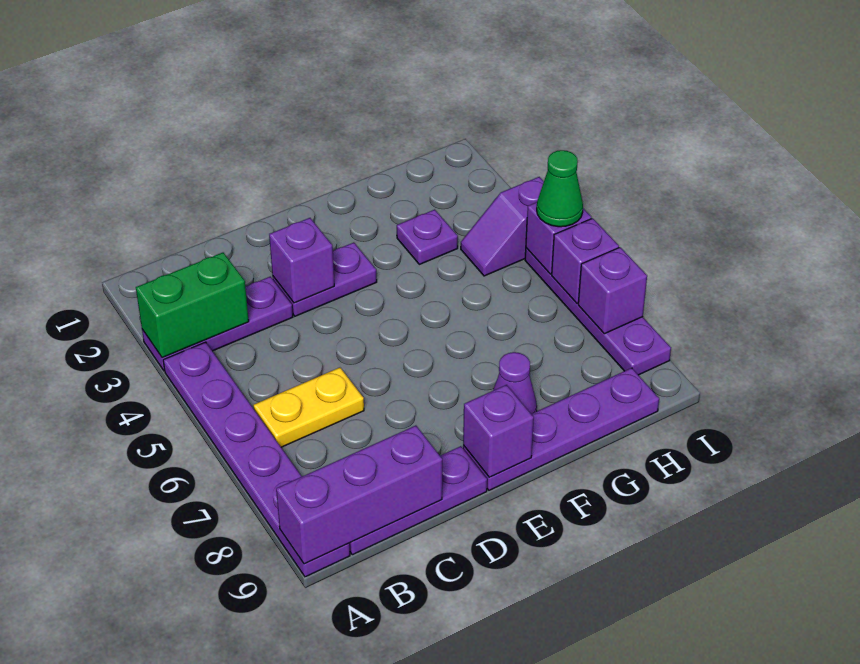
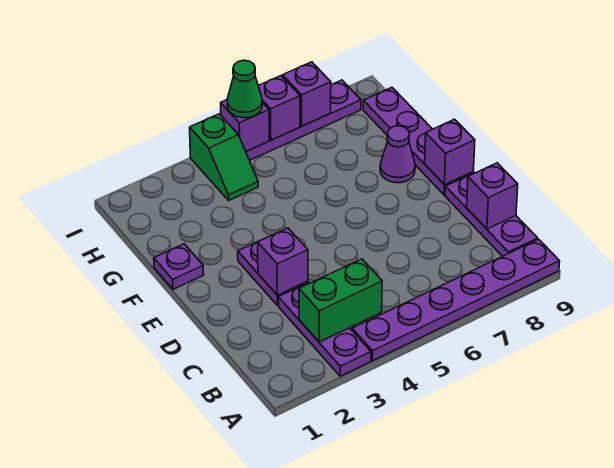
green 1x2 brick [136,253,249,358] -> green 1x2 brick turned to [299,259,382,342]
purple 1x3 brick [276,426,442,564] -> purple 1x1 brick [467,163,518,229]
yellow 1x2 plate [253,368,364,447] -> none
purple 1x1 plate [397,210,458,264] -> purple 1x1 plate moved to [154,244,203,289]
purple 1x2 slope [461,177,544,276] -> green 1x2 slope [190,114,258,200]

